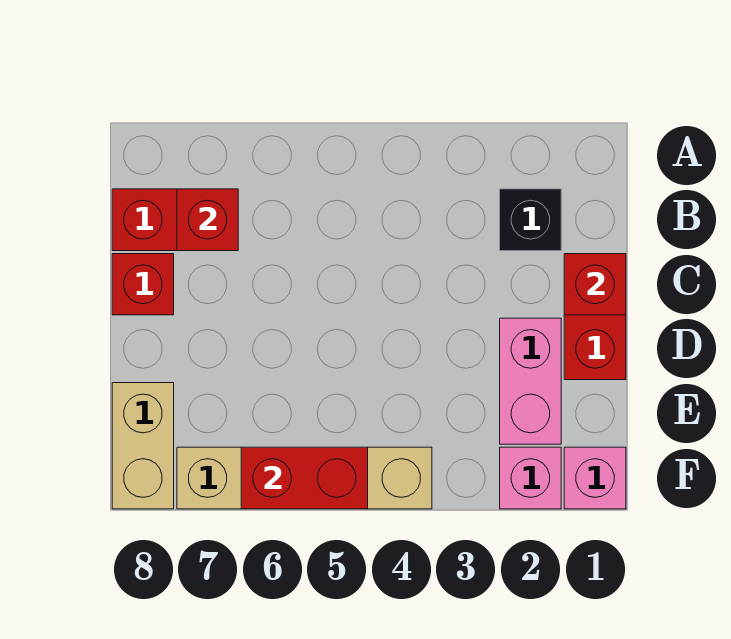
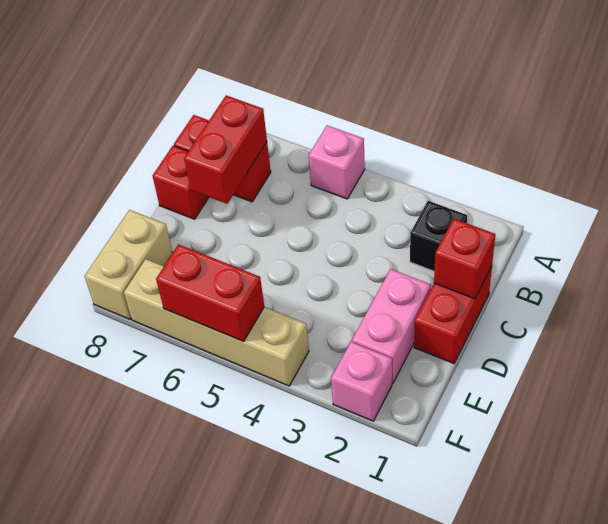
red 1x1 brick [177,189,238,251] -> red 1x2 brick [184,95,267,204]
pink 1x1 brick [564,447,626,509] -> pink 1x1 brick moved to [309,125,365,199]

